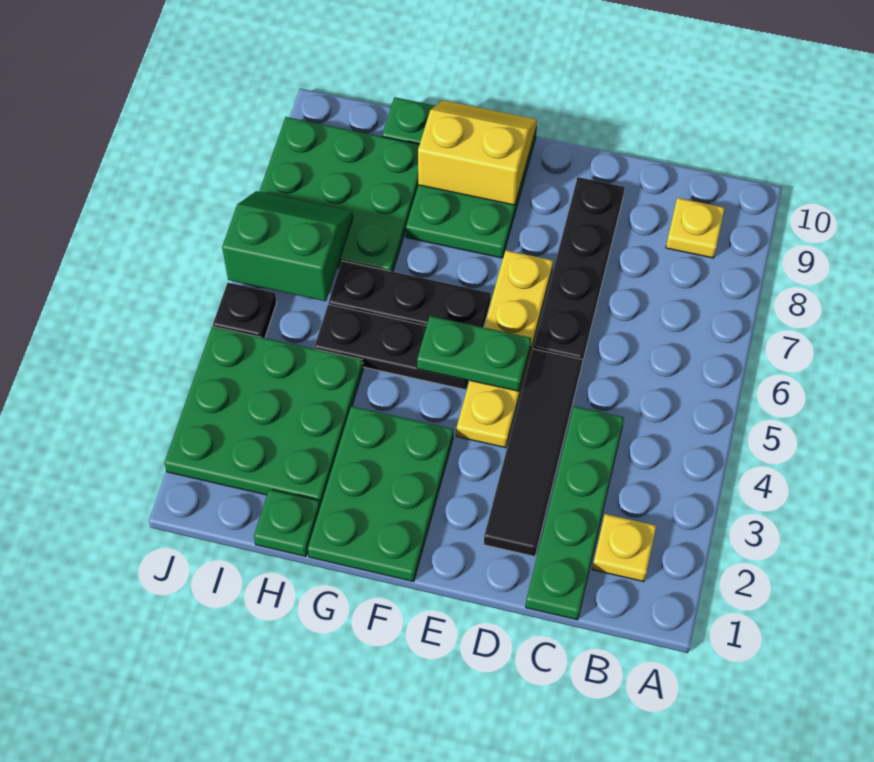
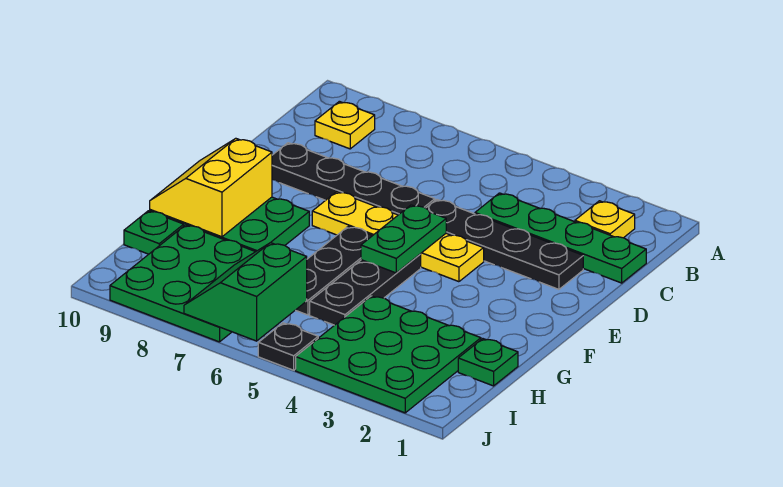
black 1x4 tile [484,349,582,556] -> black 1x4 plate [426,199,583,289]
green 2x3 plate [308,406,453,582] -> none

